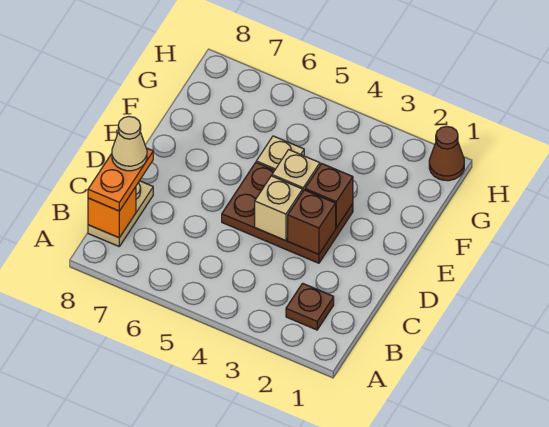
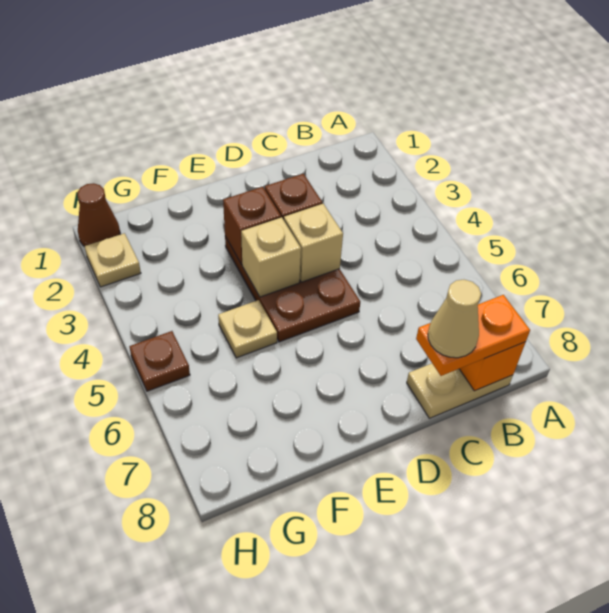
brown 1x1 plate [286,283,334,330] -> brown 1x1 plate moved to [129,331,190,391]
none -> tan 1x1 plate [84,233,141,287]

